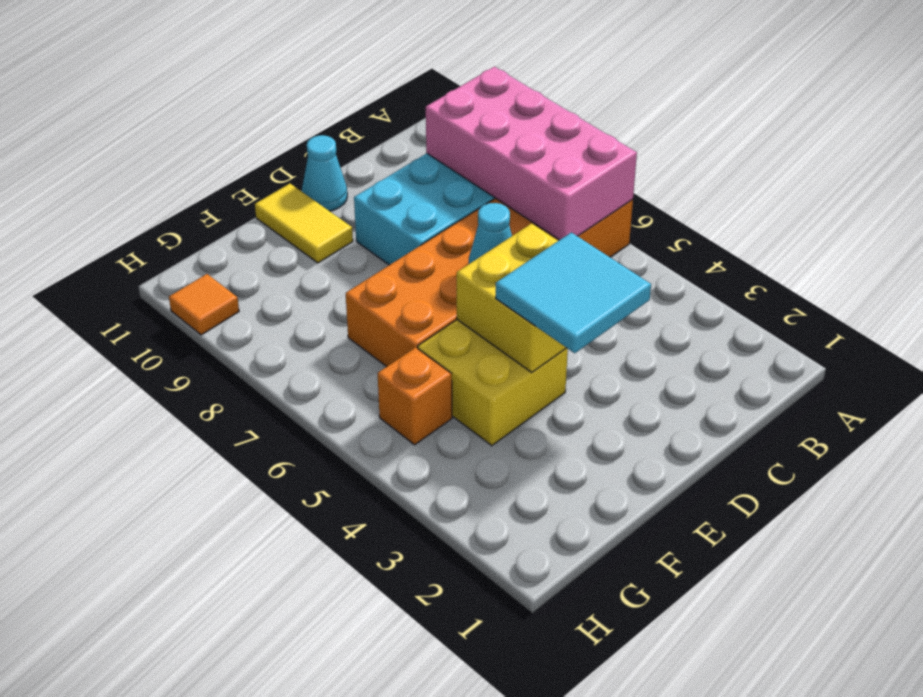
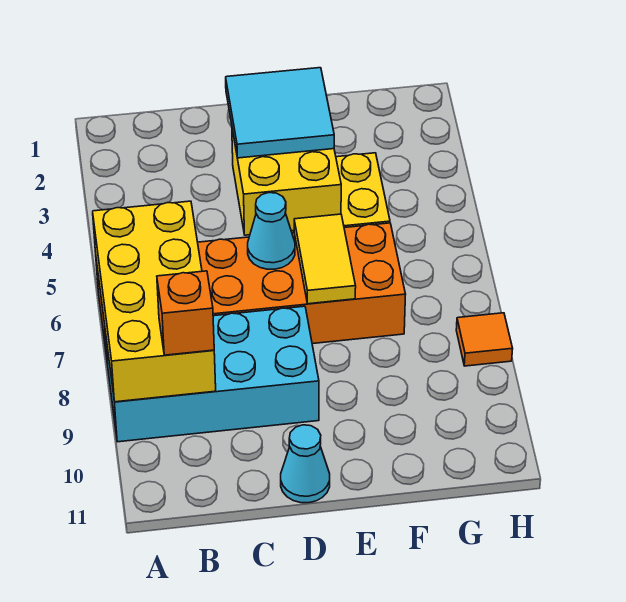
pink 2x4 brick [426,67,637,240] -> yellow 2x4 brick [93,201,216,402]
yellow 1x2 tile [255,184,353,263] -> yellow 1x2 tile moved to [294,214,356,304]
orange 1x1 brick [378,347,452,445] -> orange 1x1 brick moved to [157,271,214,355]
orange 1x1 tile [169,274,239,335] -> orange 1x1 tile moved to [456,313,513,366]

